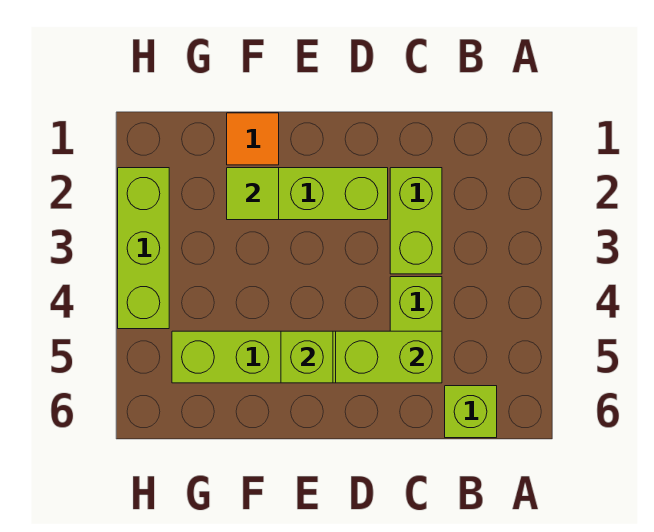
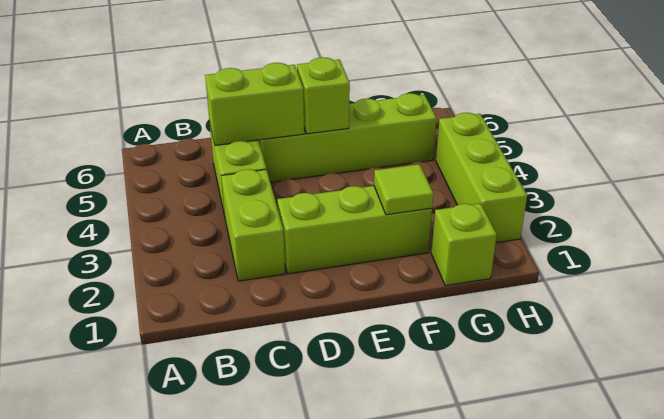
lime 1x1 brick [445,386,497,438] -> lime 1x1 brick moved to [431,203,497,286]
orange 1x1 tile [227,113,279,165] -> none

